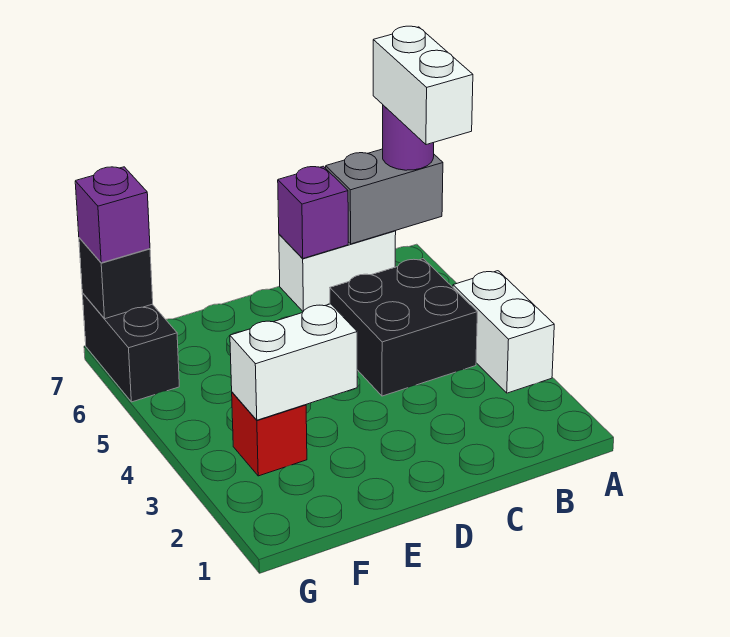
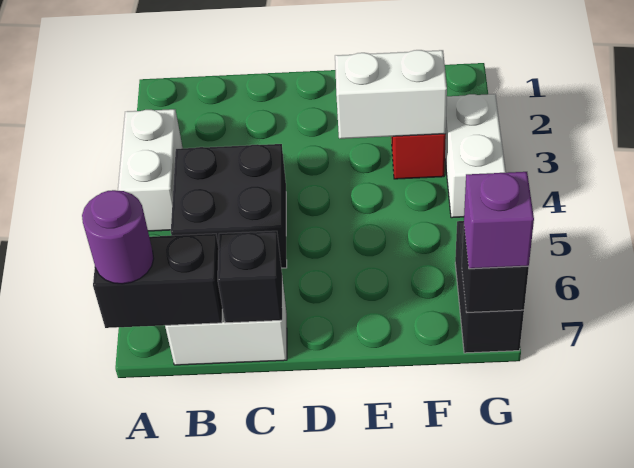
white 1x2 brick [373,26,473,145] -> white 1x2 brick moved to [445,94,506,218]
grey 1x2 brick [326,149,443,244] -> black 1x2 brick [93,234,223,328]
purple 1x1 brick [278,166,348,258] -> black 1x1 brick [218,231,282,323]

